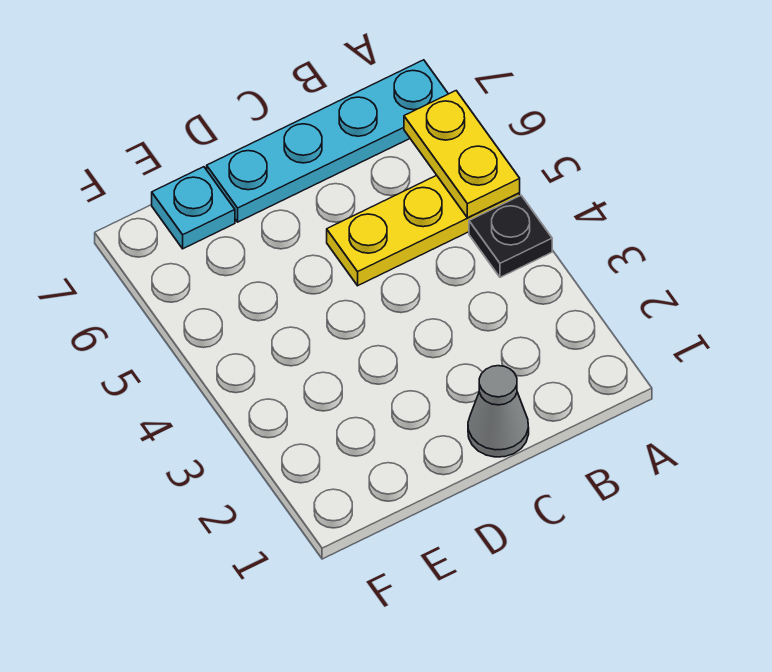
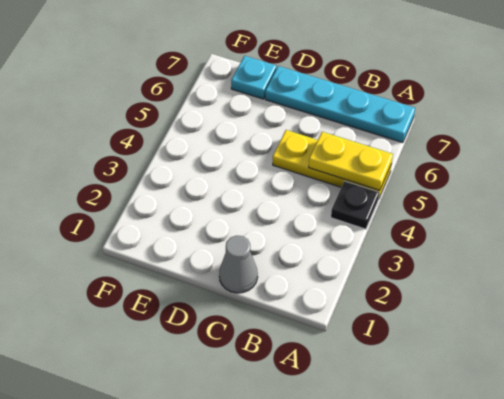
yellow 1x2 plate [404,91,520,218] -> yellow 1x2 plate turned to [309,132,393,190]

